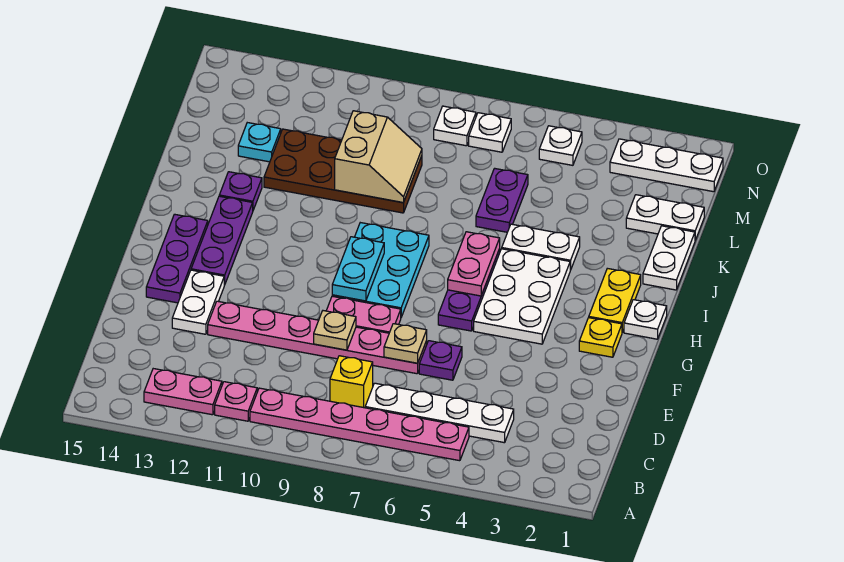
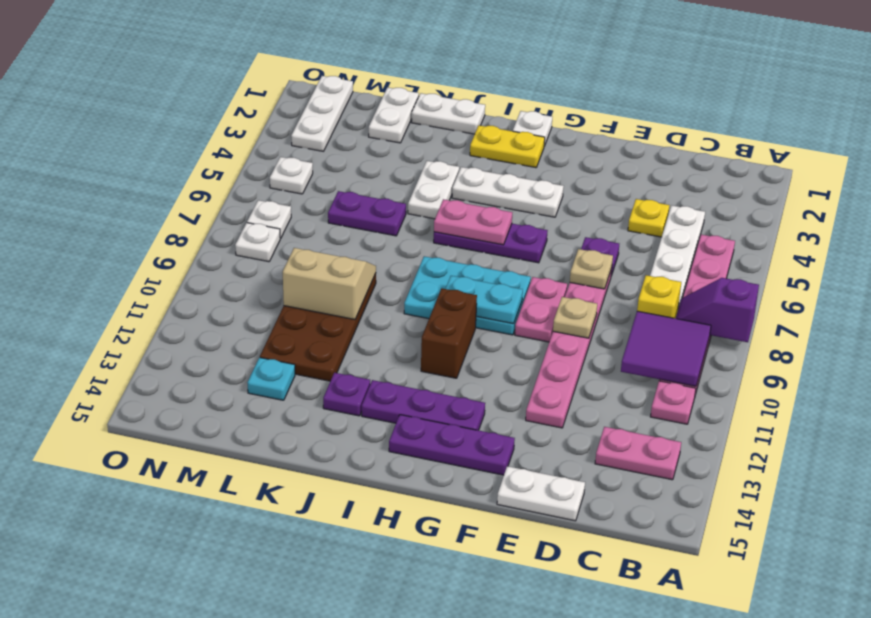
none -> purple 1x2 slope [676,278,759,342]
none -> purple 2x2 tile [621,311,711,386]
pink 1x2 plate [144,369,222,415] -> pink 1x2 plate turned to [595,427,681,480]
white 1x2 plate [172,270,224,334] -> white 1x2 plate moved to [497,466,585,521]
yellow 1x1 plate [579,318,622,357] -> yellow 1x1 plate moved to [628,199,669,237]
white 2x3 plate [474,249,570,344] -> white 1x3 plate [452,167,564,217]
none -> brown 1x2 brick [421,288,477,378]

